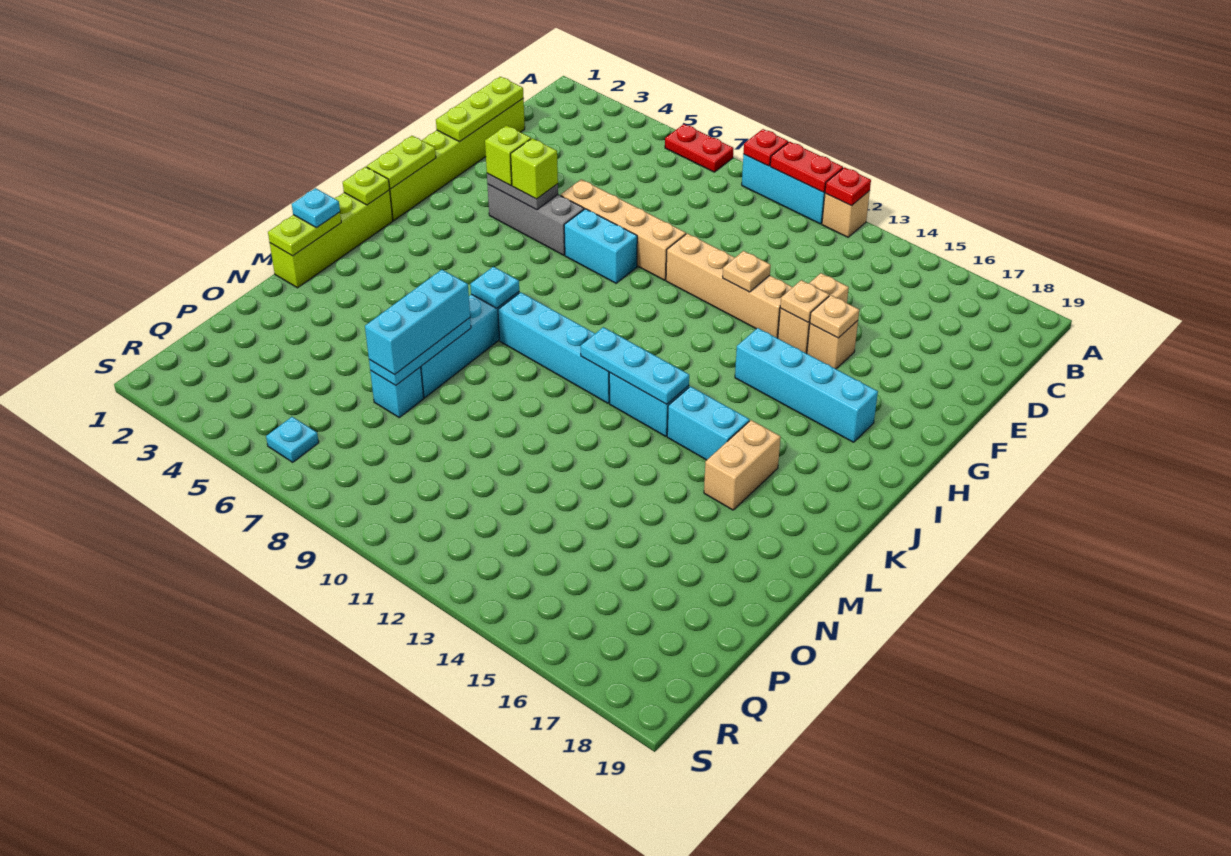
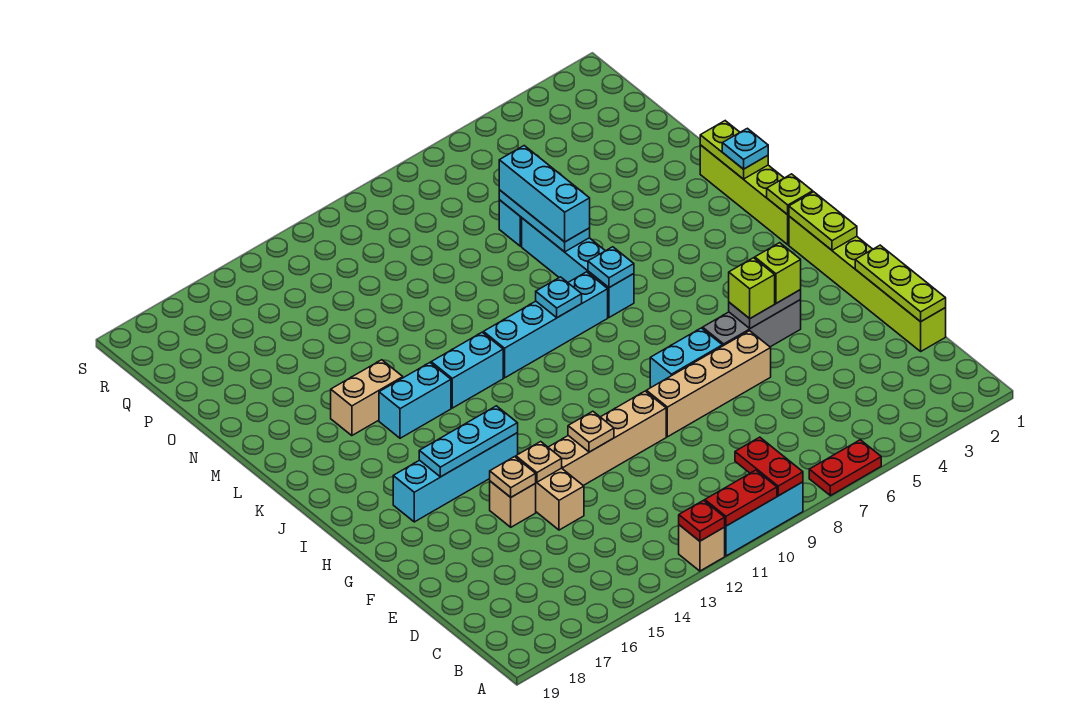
red 1x1 plate [743,129,788,166] -> red 1x2 plate [735,437,803,496]
cyan 1x3 plate [581,327,689,404] -> cyan 1x3 plate moved to [419,406,518,477]
tan 1x2 brick [704,420,781,510] -> tan 1x2 brick turned to [331,360,403,436]
cyan 1x1 plate [266,417,319,462] -> cyan 1x1 plate moved to [536,277,582,318]

